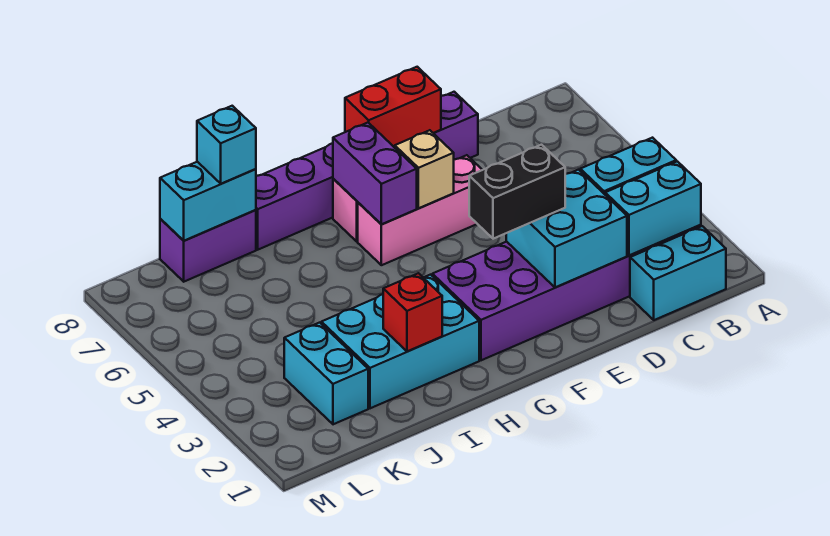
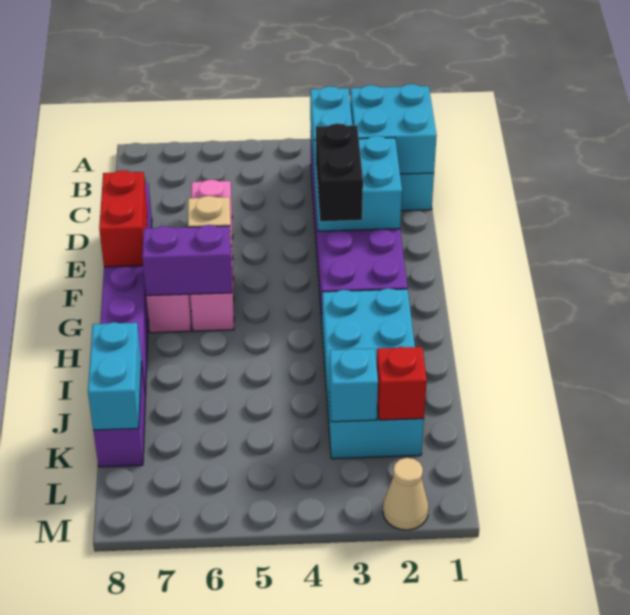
cyan 1x2 brick [605,161,701,256] -> cyan 2x2 brick [350,84,437,174]
pink 1x3 brick [358,155,482,265] -> pink 1x4 brick [190,179,234,331]
red 1x1 brick [383,273,442,352] -> red 1x1 brick moved to [377,347,427,420]
cyan 1x1 brick [197,106,256,184] -> cyan 1x1 brick moved to [329,348,378,422]
none -> tan 1x1 cone [383,458,429,530]

